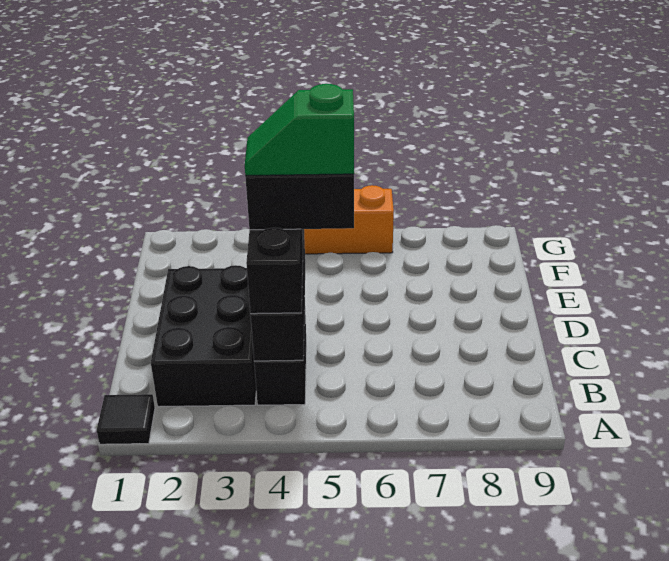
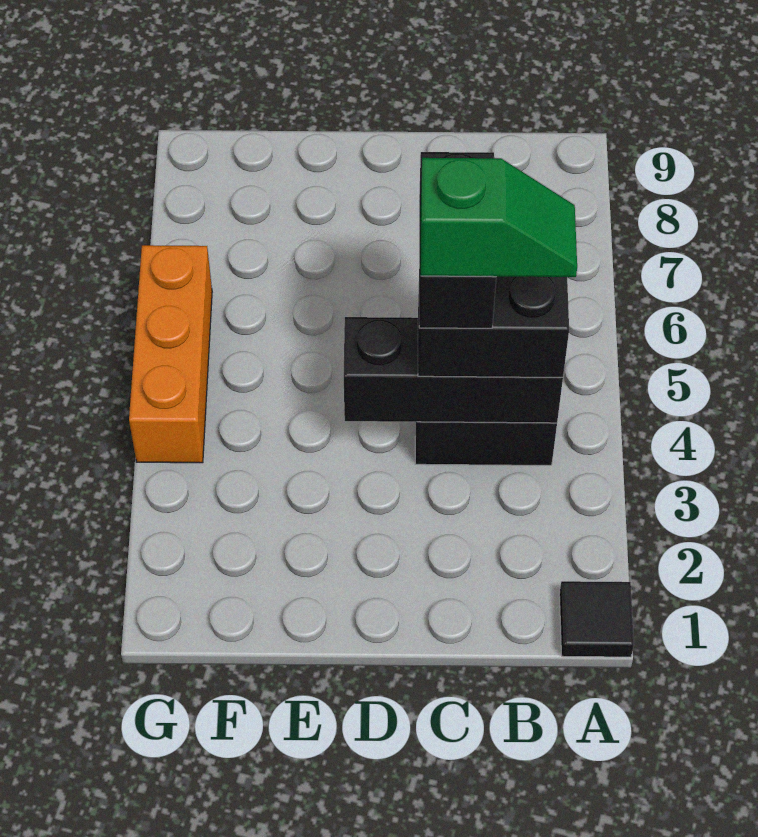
black 2x3 brick [151,265,256,407] -> none
green 1x2 slope [245,84,354,176] -> green 1x2 slope turned to [421,158,577,277]

